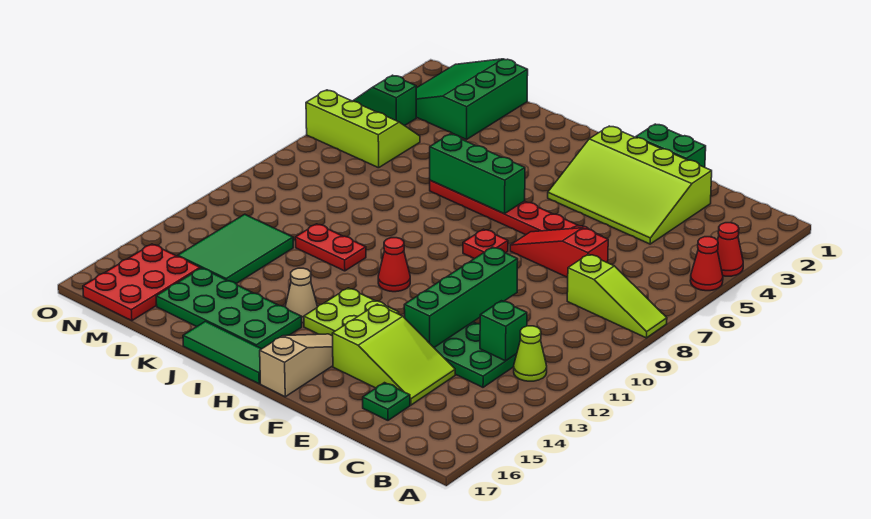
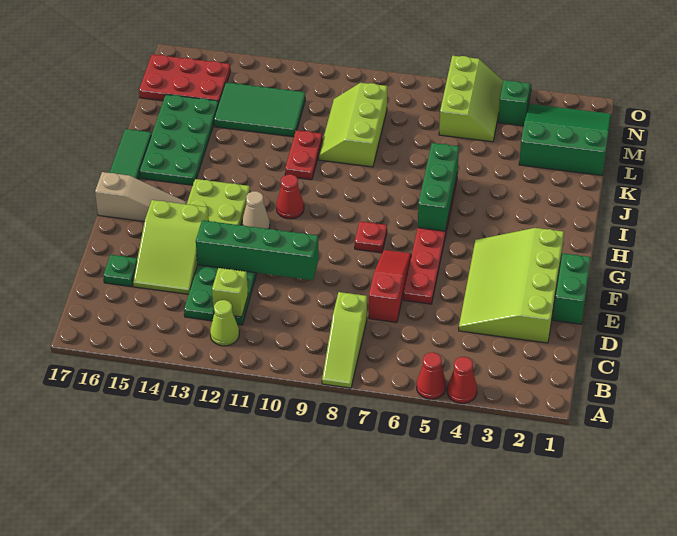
green 1x1 brick [480,301,527,361] -> lime 1x1 brick [212,268,248,317]
tan 1x1 cone [285,268,317,323] -> tan 1x1 cone moved to [242,191,270,229]
none -> lime 2x3 slope [319,83,387,167]

